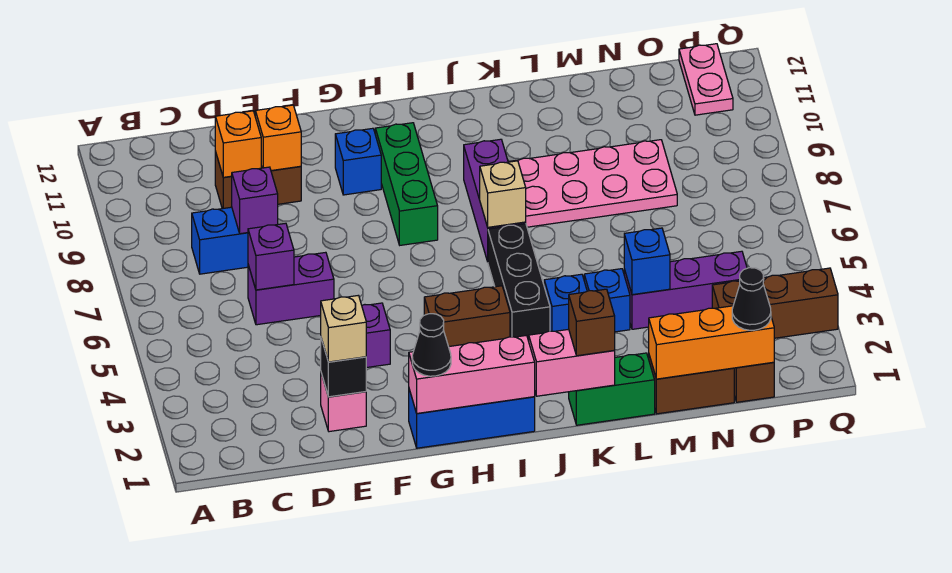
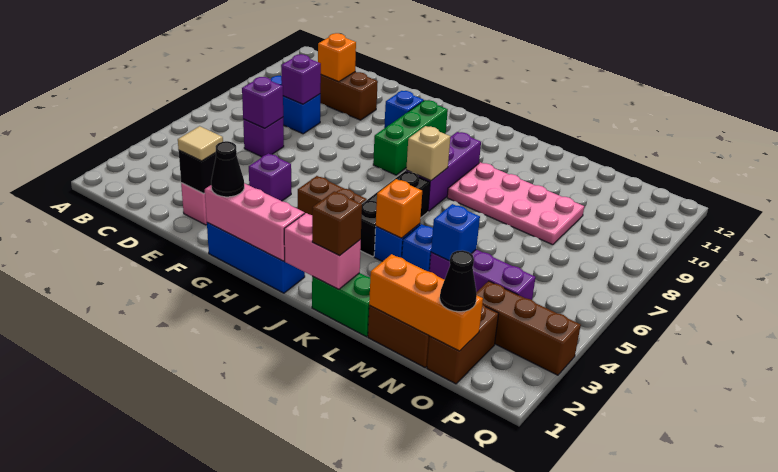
purple 1x2 brick [248,252,334,325] -> purple 1x1 brick [243,117,284,157]
tan 1x1 brick [321,295,366,362] -> tan 1x1 tile [178,126,223,161]
orange 1x1 brick [255,105,301,171] -> orange 1x1 brick moved to [376,179,422,238]
pink 1x2 plate [679,44,733,115] -> none

